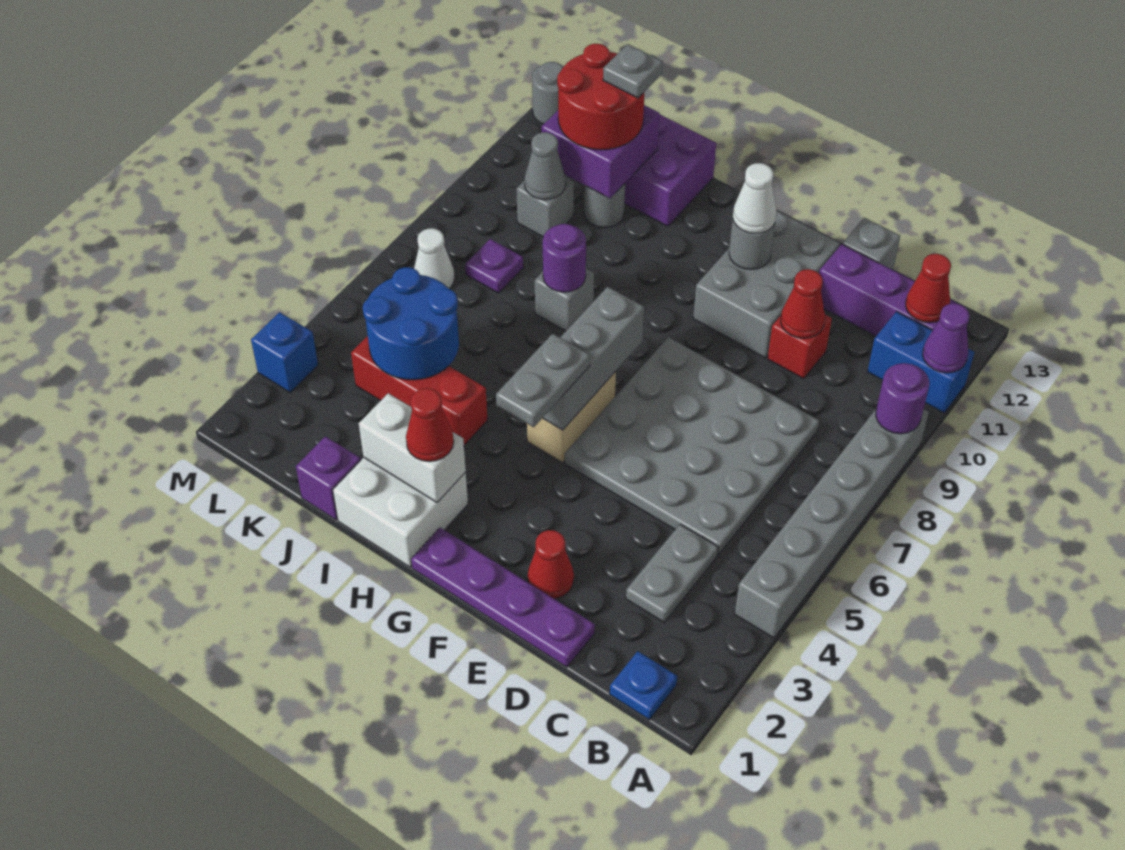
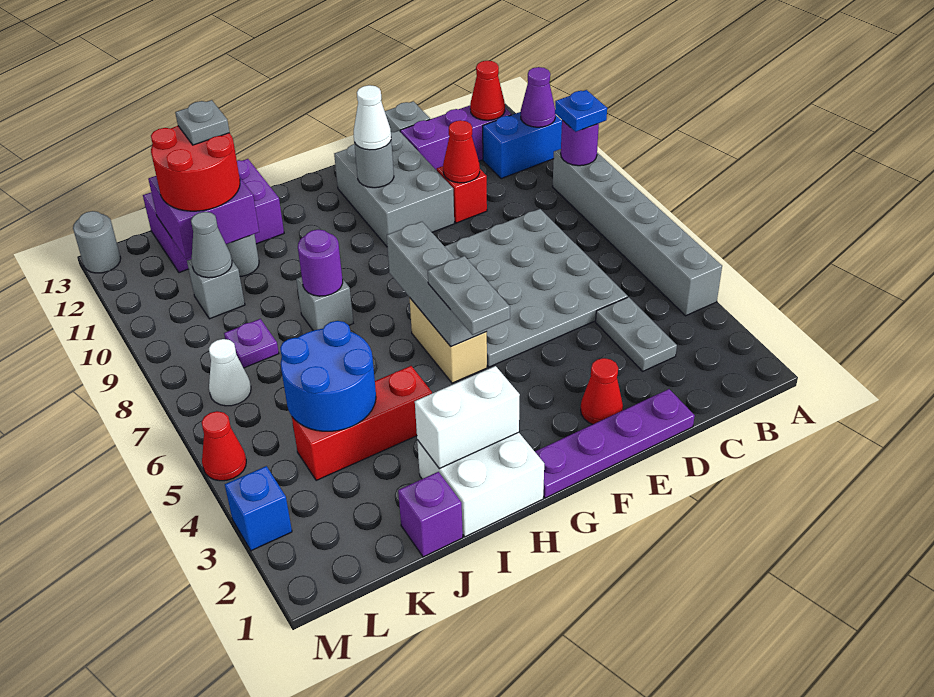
blue 1x1 plate [610,651,677,720] -> blue 1x1 plate moved to [555,90,607,132]
red 1x1 cone [406,388,454,461] -> red 1x1 cone moved to [202,411,246,481]

